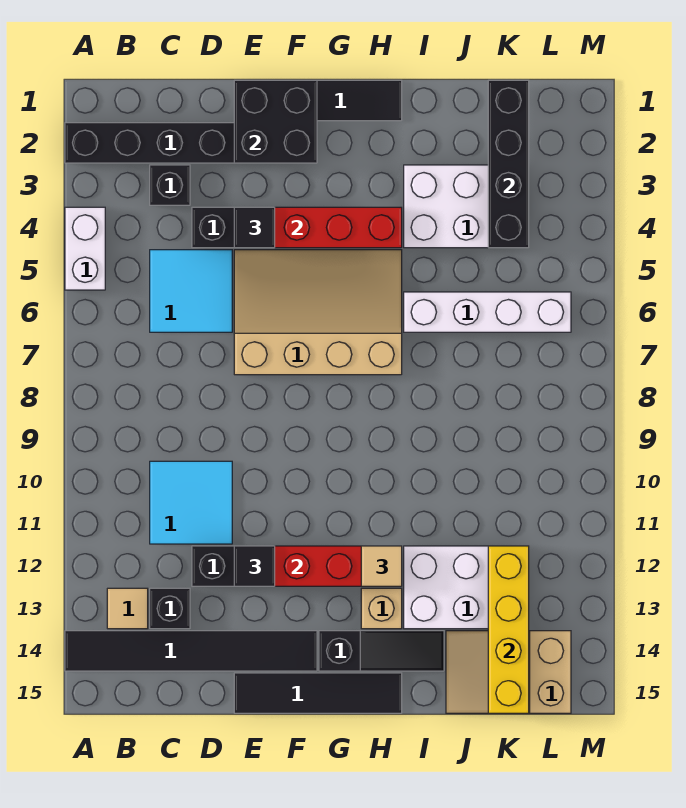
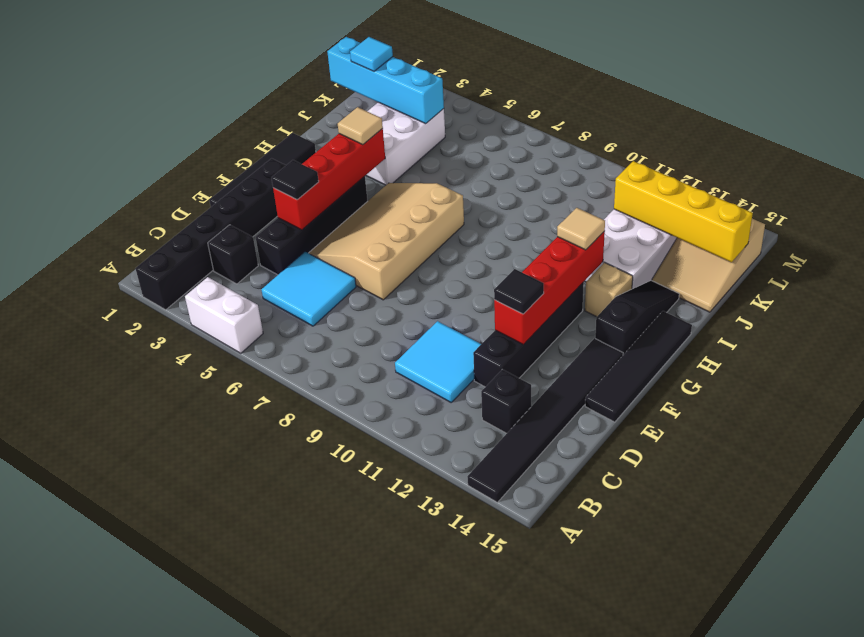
tan 1x1 tile [107,588,148,629] -> tan 1x1 tile moved to [338,107,383,144]
black 2x2 brick [234,80,317,163] -> none
white 1x4 brick [404,292,571,332] -> none
black 1x4 brick [488,80,529,248] -> cyan 1x4 brick [327,37,444,124]
none -> cyan 1x1 tile [350,37,393,71]

